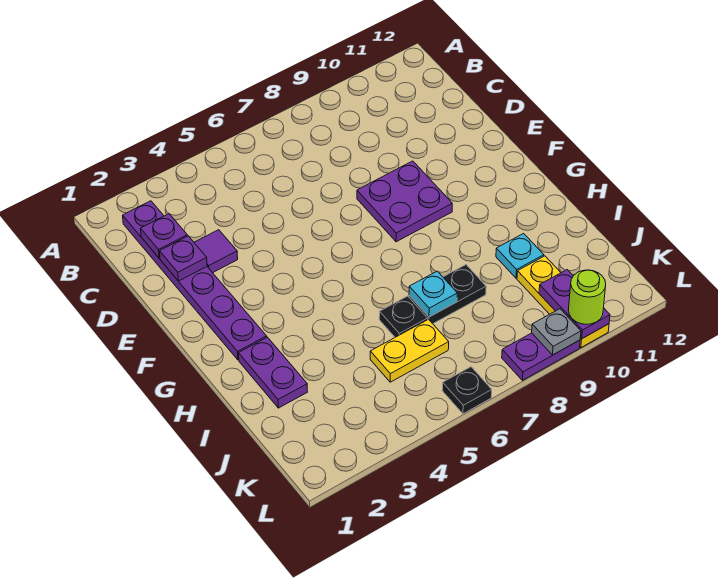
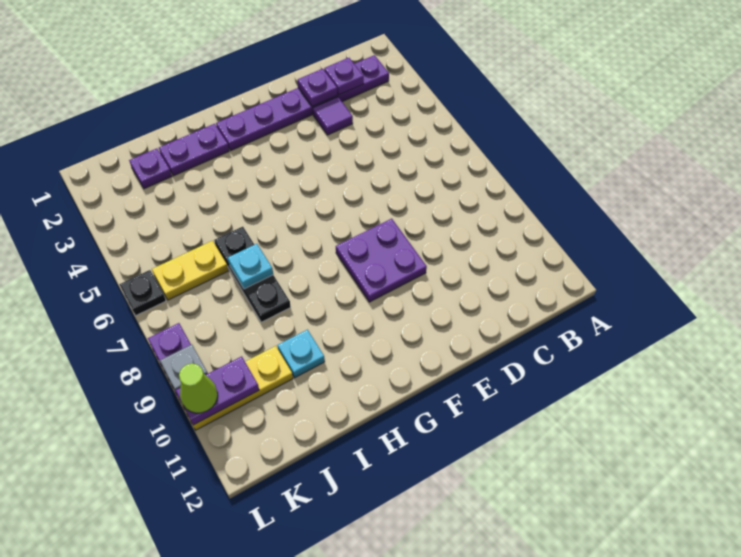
none -> purple 1x1 plate [129,148,172,189]
yellow 1x2 plate [370,319,449,382] -> yellow 1x2 plate turned to [152,241,228,300]
lime 1x1 round brick [568,270,606,324] -> lime 1x1 cone [179,363,218,413]

